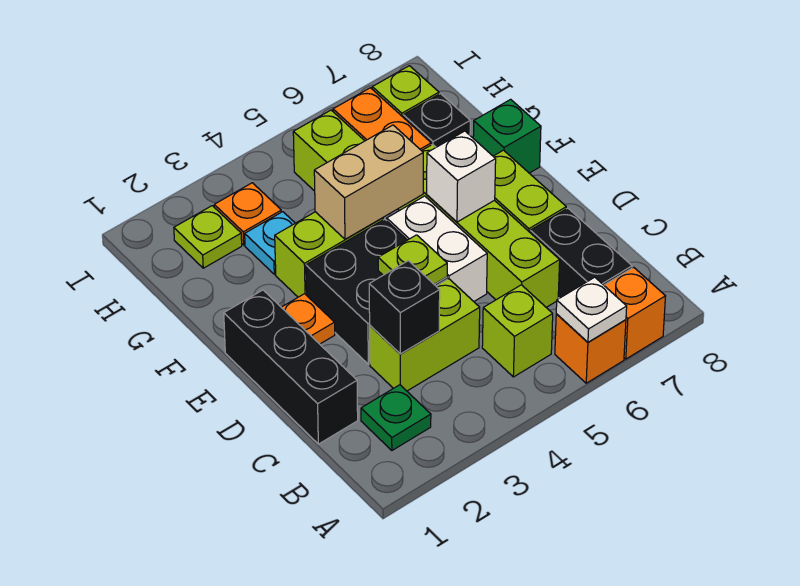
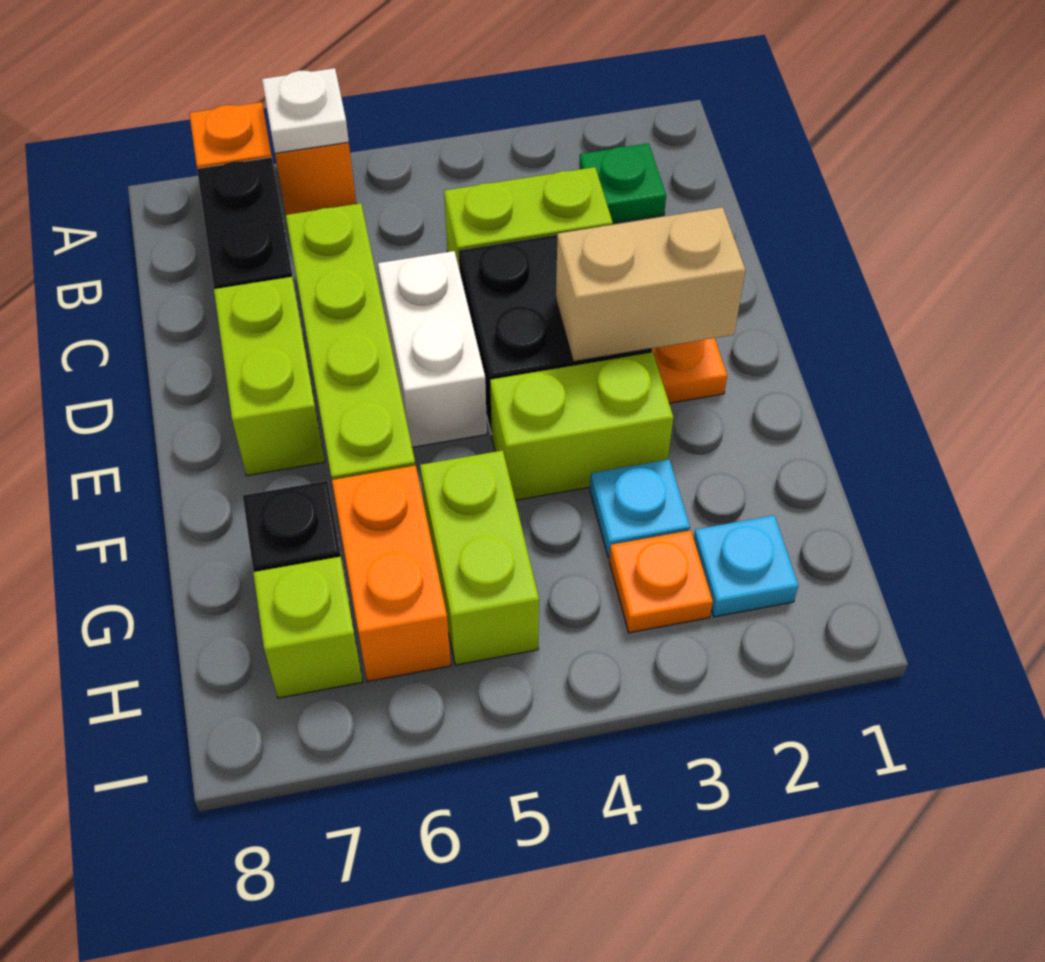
lime 1x1 brick [482,285,553,377] -> none
black 1x3 brick [224,290,358,444] -> none
black 1x1 brick [369,261,440,354] -> none
lime 1x1 plate [378,235,447,284] -> none
white 1x1 brick [427,131,496,222] -> none
tan 1x2 brick [314,125,423,239] -> tan 1x2 brick moved to [556,207,745,362]
green 1x1 brick [473,99,541,173] -> none
lime 1x1 plate [174,206,242,268] -> cyan 1x1 plate [694,515,798,617]

